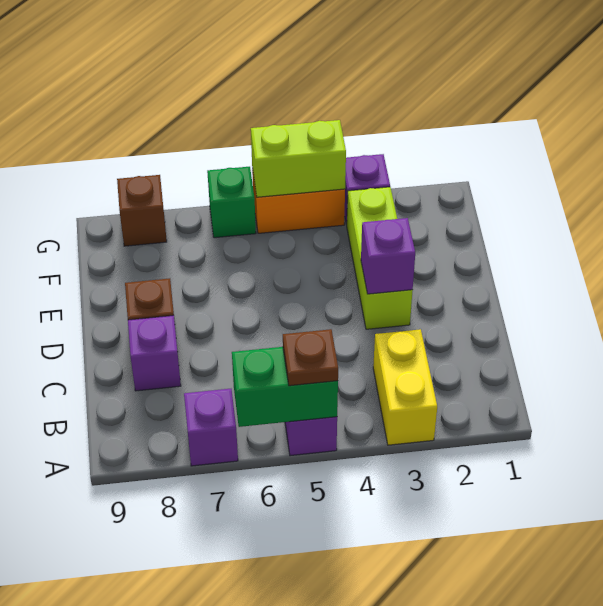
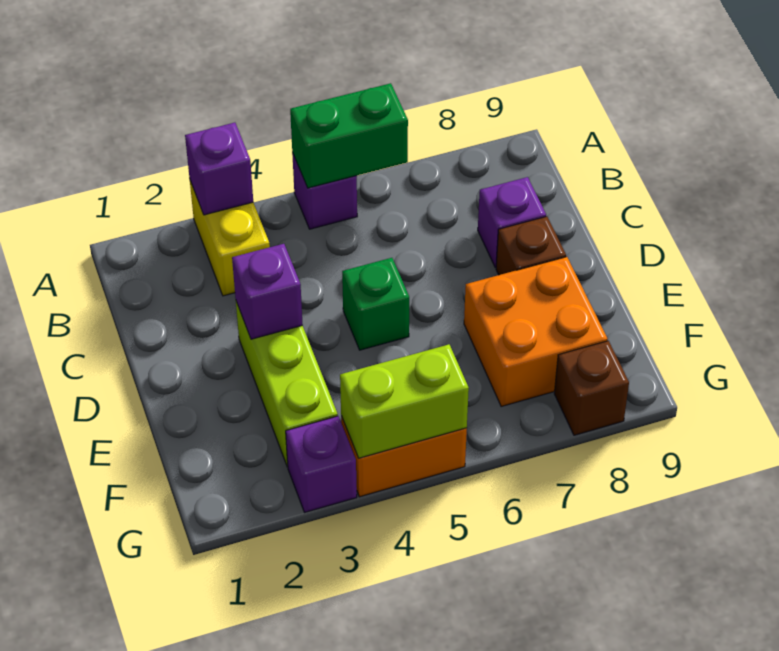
brown 1x1 plate [283,329,338,386] -> none
purple 1x1 brick [184,389,238,466] -> purple 1x1 brick moved to [185,123,253,215]
none -> orange 2x2 brick [464,257,607,406]
green 1x1 brick [207,167,256,238] -> green 1x1 brick moved to [342,258,409,350]

